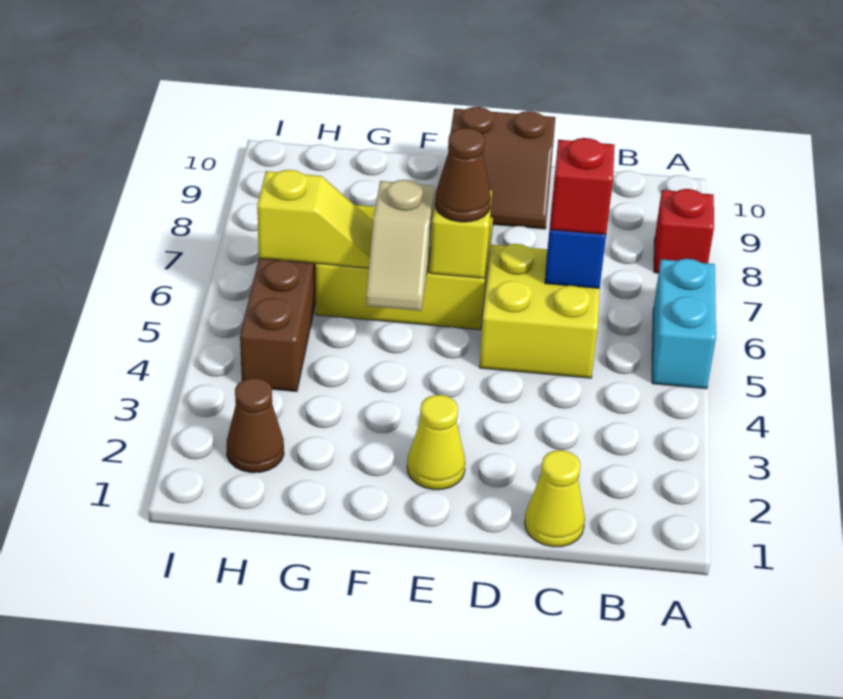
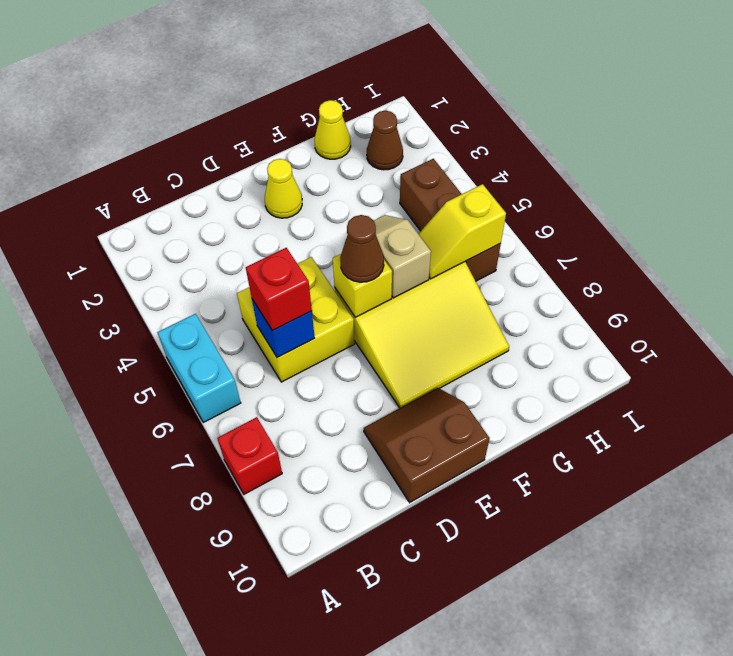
yellow 1x1 cone [525,450,585,547] -> yellow 1x1 cone moved to [314,100,351,159]

